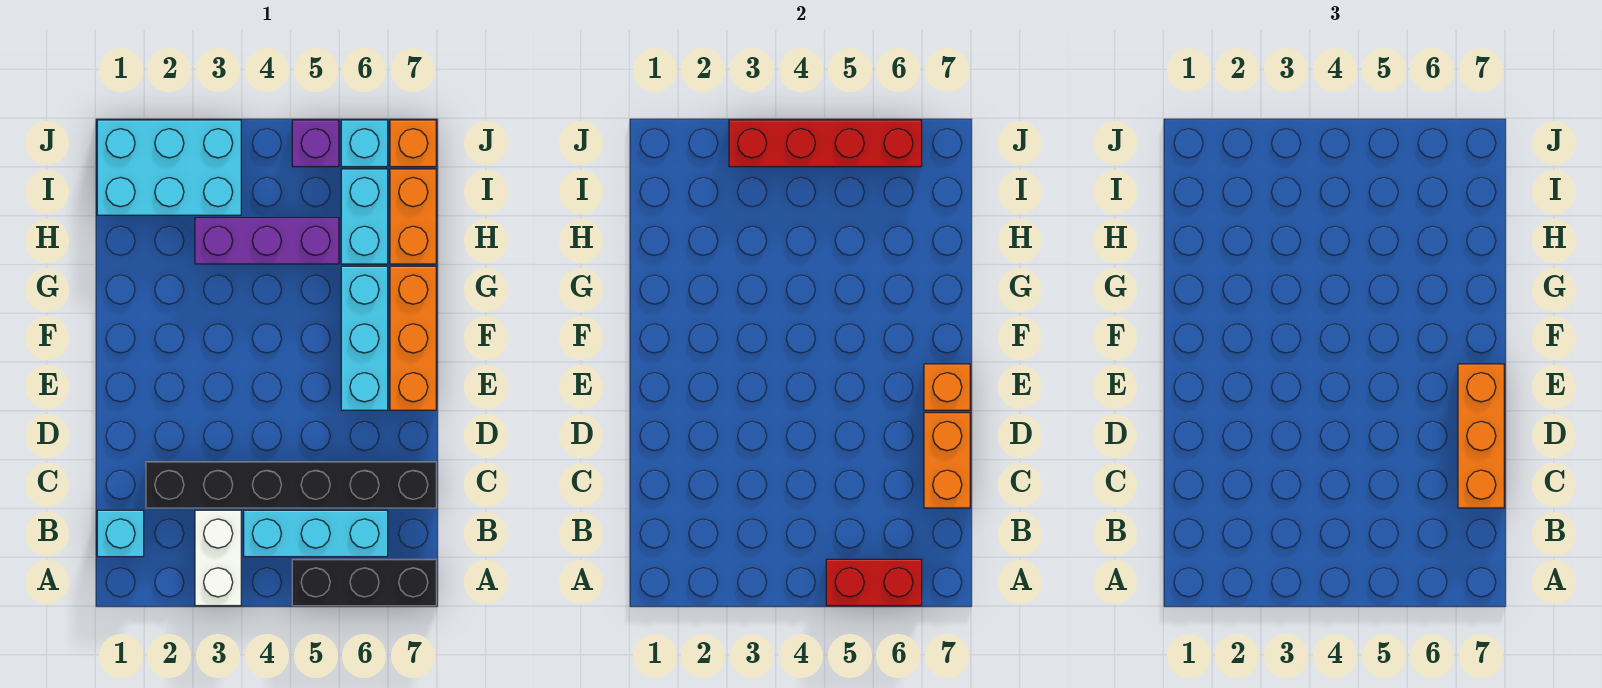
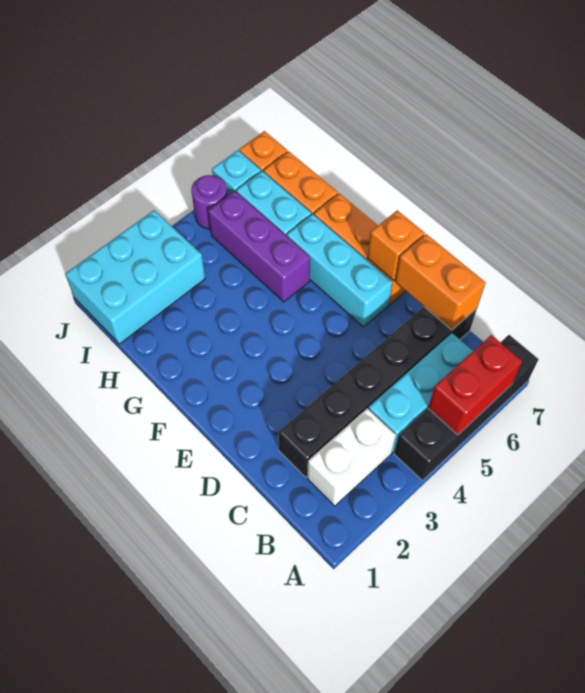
white 1x2 brick [195,510,241,606] -> white 1x2 brick turned to [307,408,396,506]
black 1x3 brick [292,559,436,606] -> black 1x4 brick [394,335,538,481]
cyan 1x1 brick [97,510,144,557] -> none
orange 1x3 brick [1458,364,1504,508] -> none
purple 1x3 brick [195,218,339,264] -> purple 1x3 brick turned to [208,191,310,302]
red 1x4 brick [729,120,922,167] -> none
purple 1x1 brick [292,120,339,167] -> purple 1x1 round brick [191,175,227,229]

